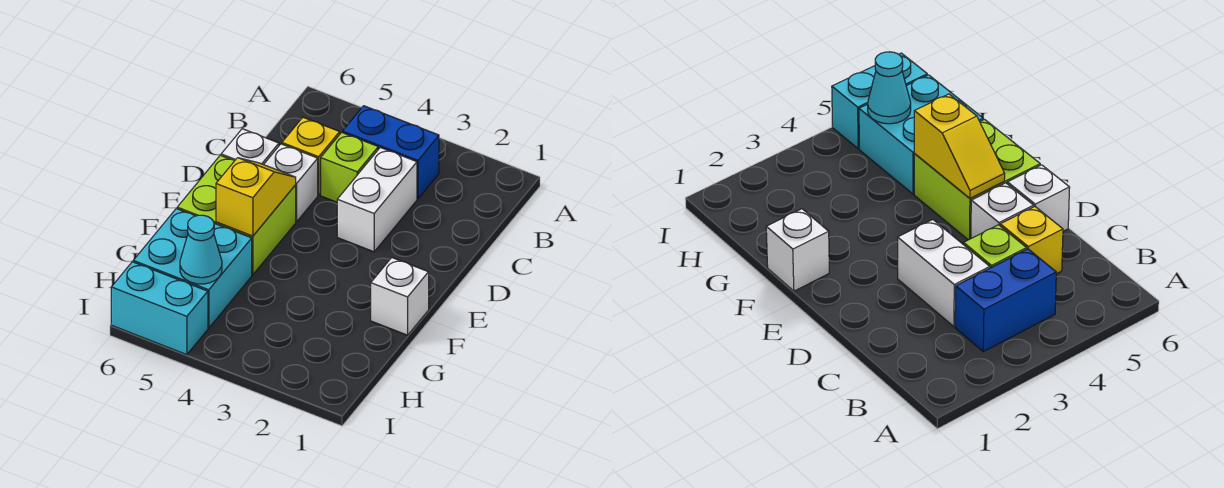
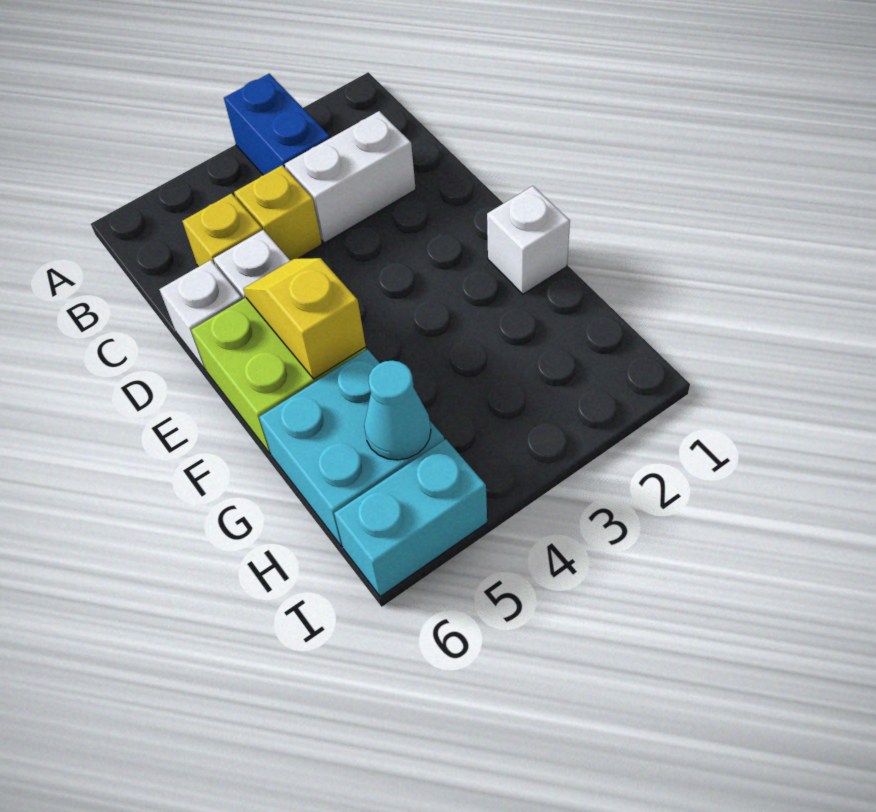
blue 1x2 brick [343,106,439,199] -> blue 1x2 brick turned to [224,74,330,175]
white 1x2 brick [337,147,417,252] -> white 1x2 brick turned to [285,111,416,243]
lime 1x1 brick [321,132,378,202] -> yellow 1x1 brick [234,165,322,261]

